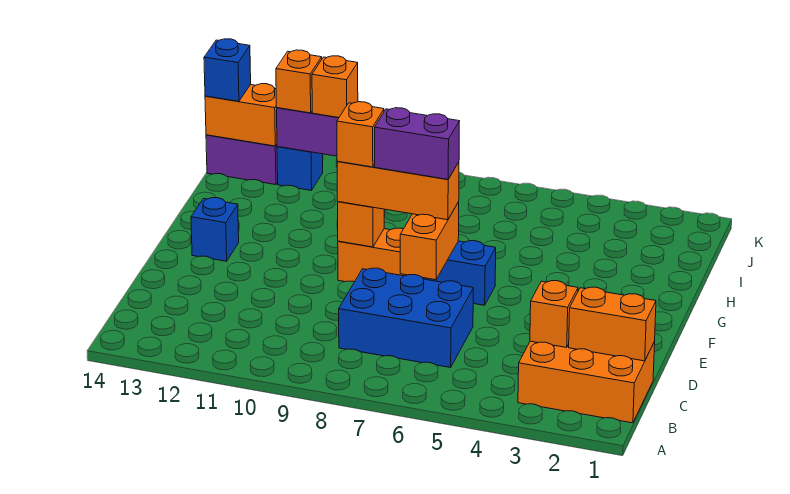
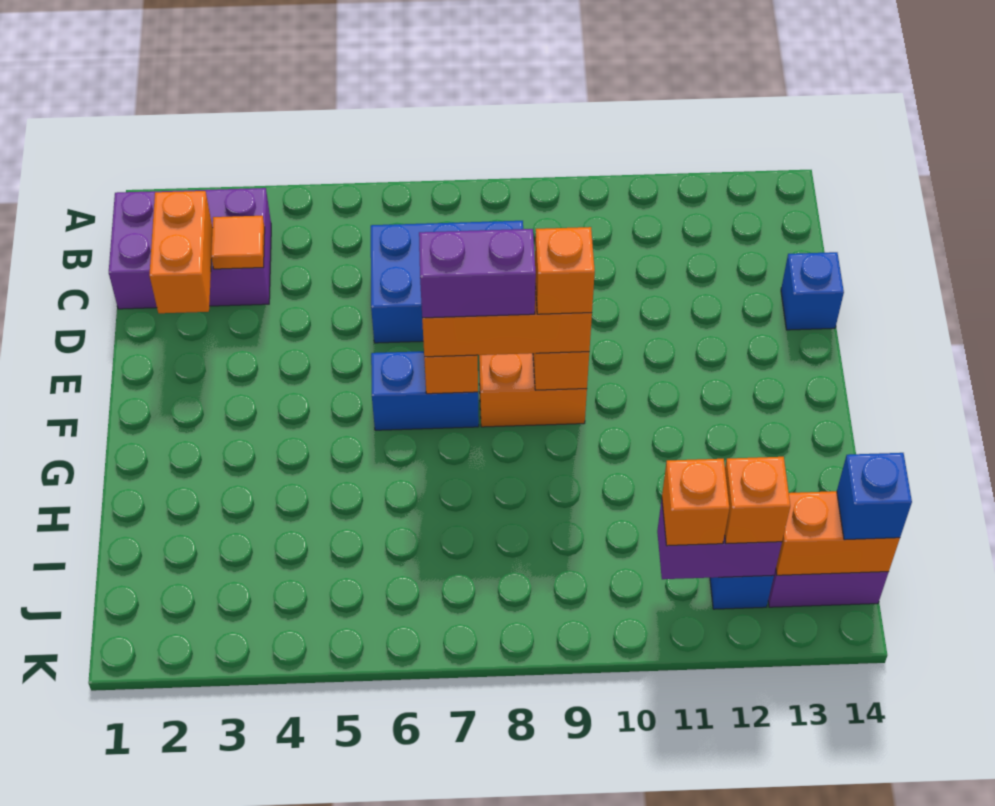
orange 2x3 brick [518,341,655,423] -> purple 2x3 brick [109,188,271,309]
orange 1x2 brick [569,287,656,361] -> orange 1x2 brick turned to [149,191,213,313]
orange 1x1 brick [530,281,578,347] -> orange 1x1 tile [211,216,265,269]
blue 1x1 brick [191,198,239,261] -> blue 1x1 brick moved to [781,252,844,330]

